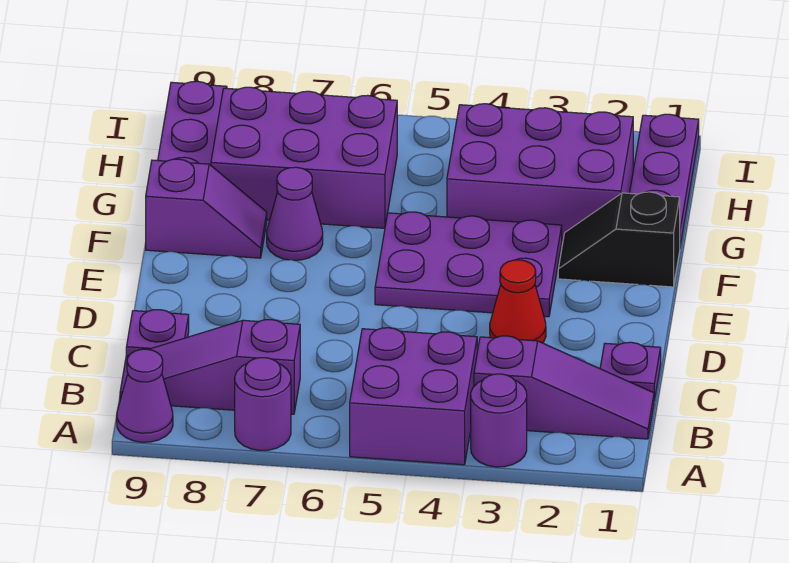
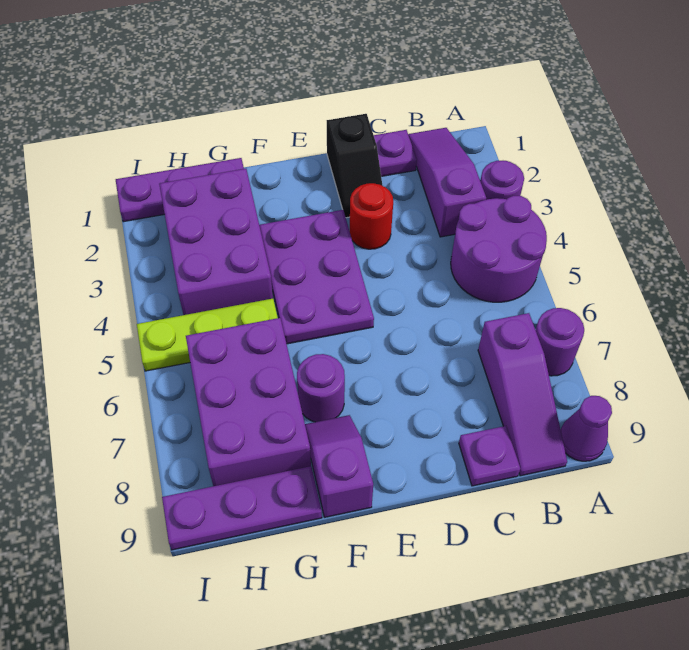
purple 2x2 brick [350,328,477,465] -> purple 2x2 round brick [451,196,547,302]
red 1x1 cone [490,260,546,343] -> red 1x1 round brick [350,183,393,249]
black 1x2 slope [558,192,680,287] -> black 1x2 slope moved to [327,114,383,218]
purple 1x1 cone [267,167,323,260] -> purple 1x1 round brick [297,354,345,422]
none -> lime 1x3 plate [137,299,278,371]

